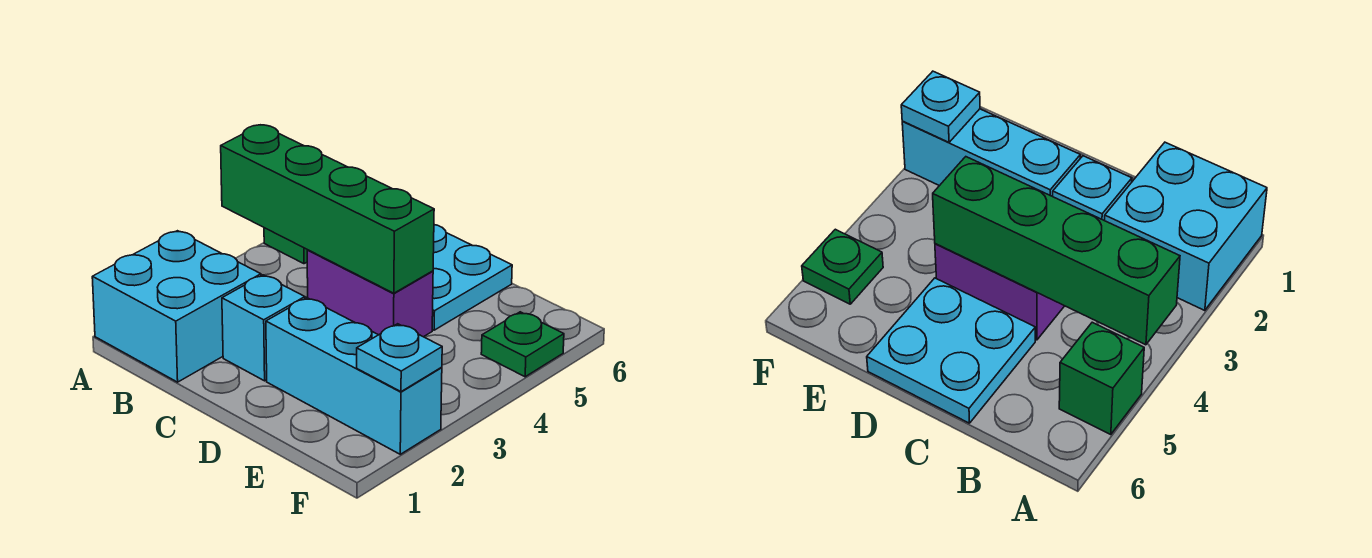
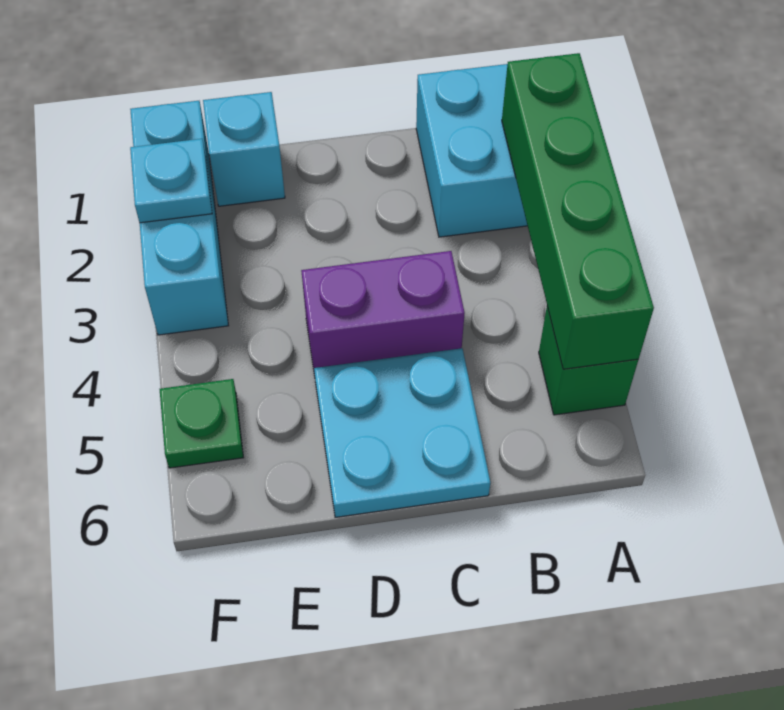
green 1x4 brick [221,125,434,293] -> green 1x4 brick turned to [502,53,654,369]
cyan 1x1 brick [222,275,305,381] -> cyan 1x1 brick moved to [203,92,285,206]
cyan 1x3 brick [266,298,442,454] -> cyan 1x3 brick turned to [130,101,228,335]

